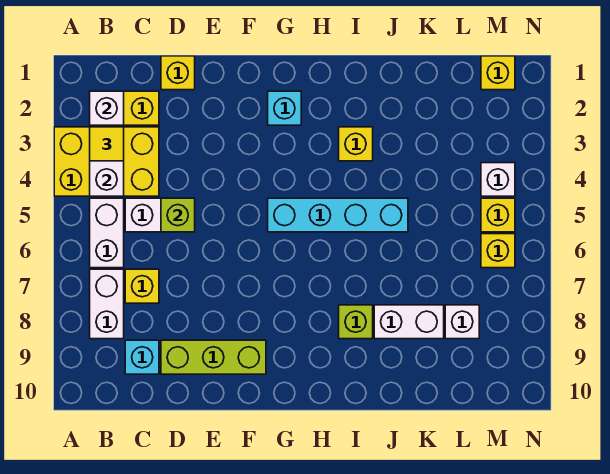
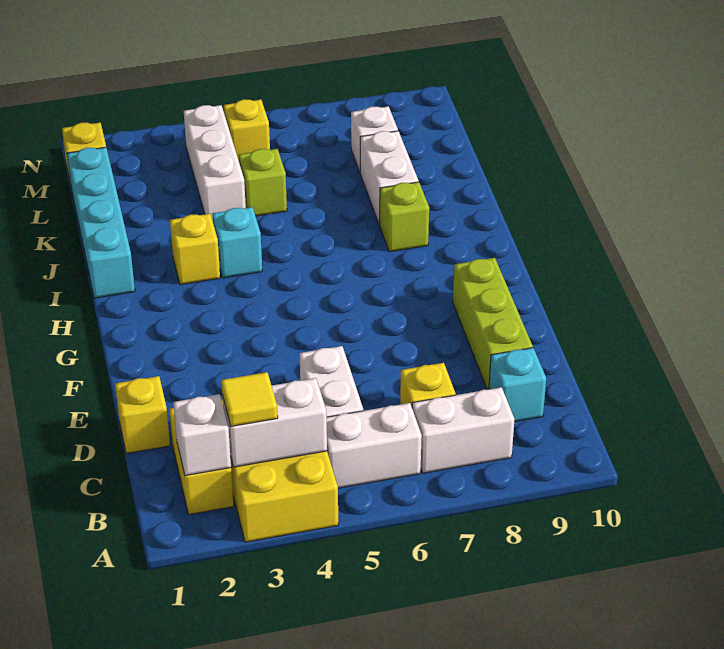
lime 1x1 brick [161,198,195,232] -> lime 1x1 brick moved to [239,149,287,216]
cyan 1x1 brick [268,91,301,125] -> cyan 1x1 brick moved to [213,207,262,278]
cyan 1x4 brick [268,198,408,232] -> cyan 1x4 brick moved to [67,147,135,298]
white 1x1 brick [481,163,515,196] -> white 1x3 brick [184,105,246,221]
yellow 1x1 brick [481,234,515,268] -> none

